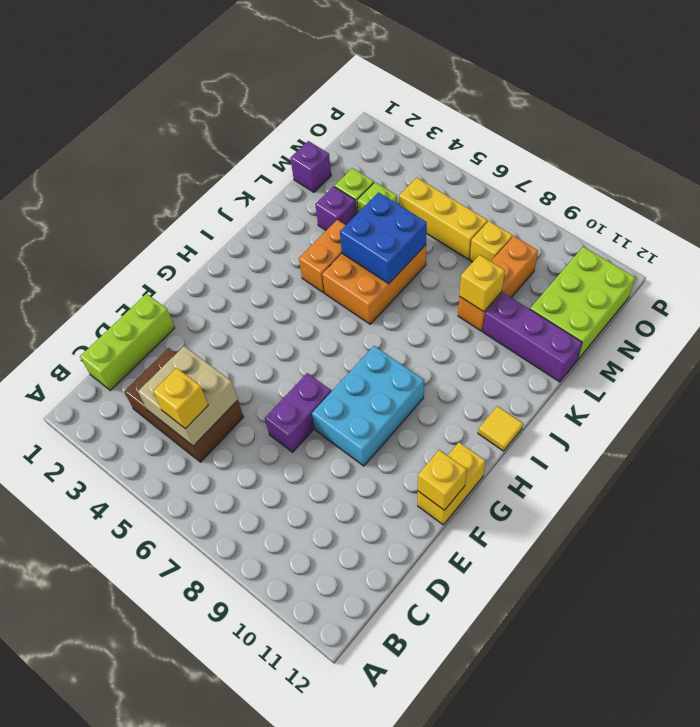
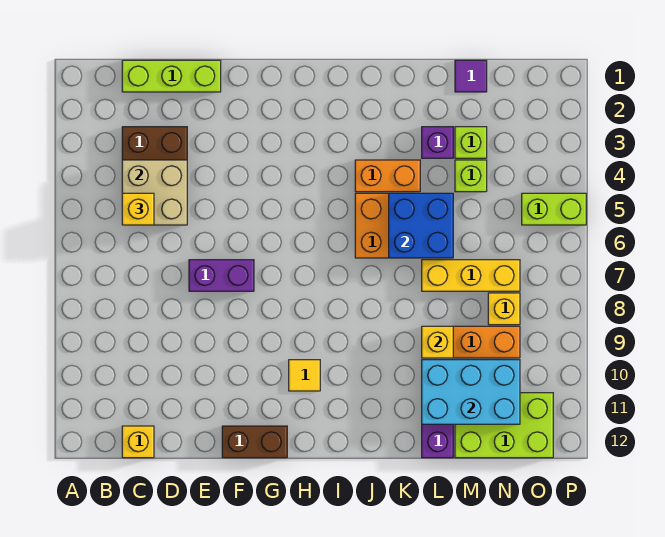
cyan 2x3 brick [312,346,424,466] -> cyan 2x3 brick moved to [422,360,520,424]
yellow 1x2 brick [418,442,485,525] -> brown 1x2 brick [222,426,287,458]
yellow 1x1 brick [418,450,467,510] -> yellow 1x1 brick moved to [122,426,154,458]
yellow 1x1 tile [478,406,523,451] -> yellow 1x1 tile moved to [289,360,320,391]
purple 1x1 brick [290,141,331,192] -> purple 1x1 tile [455,60,487,92]
yellow 1x3 brick [399,178,488,259] -> yellow 1x3 brick turned to [422,260,520,291]
none -> lime 1x2 brick [522,193,586,225]

